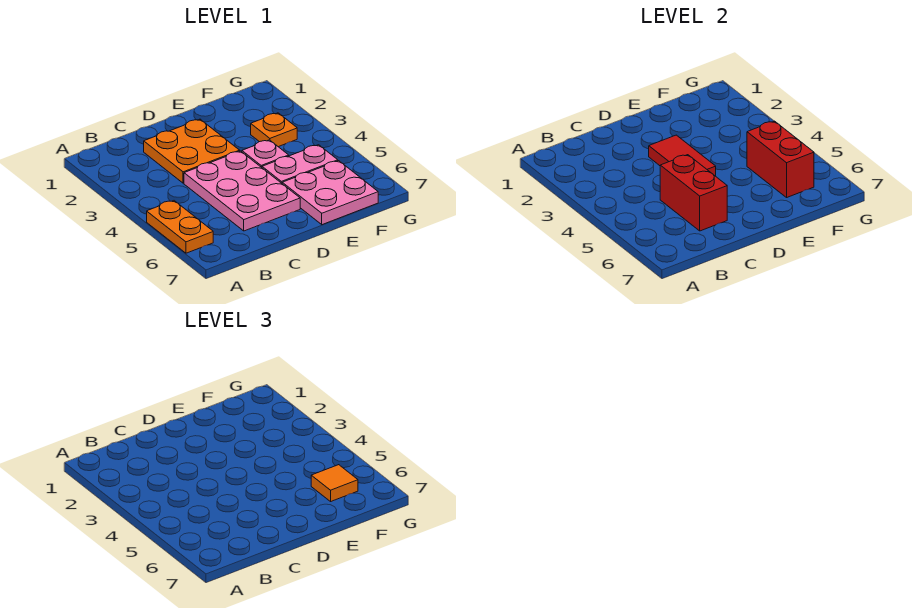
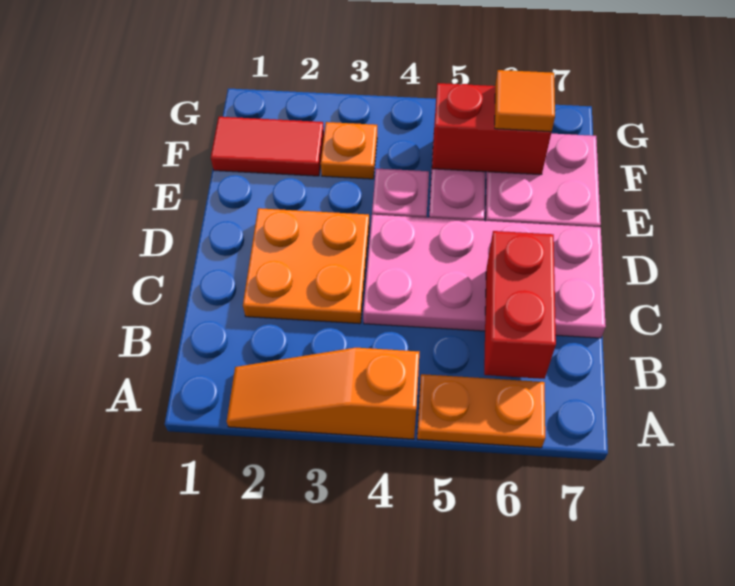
none -> orange 1x3 slope [227,348,419,439]
pink 2x3 plate [184,151,300,231] -> pink 2x4 plate [363,215,606,338]
red 1x2 brick [660,155,727,231] -> red 1x2 brick turned to [484,231,556,379]
red 1x2 tile [649,135,716,176] -> red 1x2 tile moved to [211,117,324,176]

